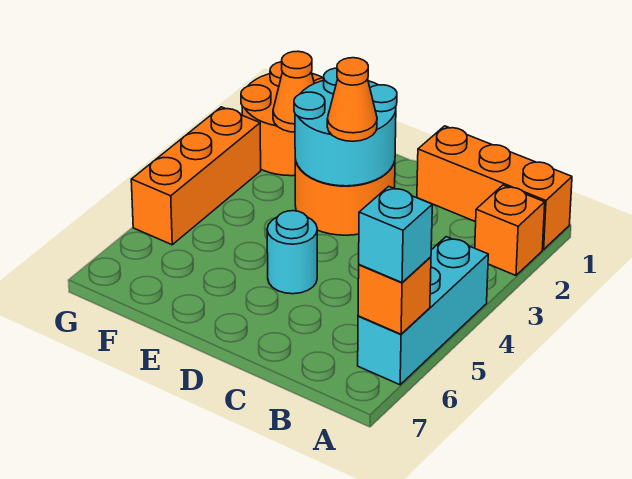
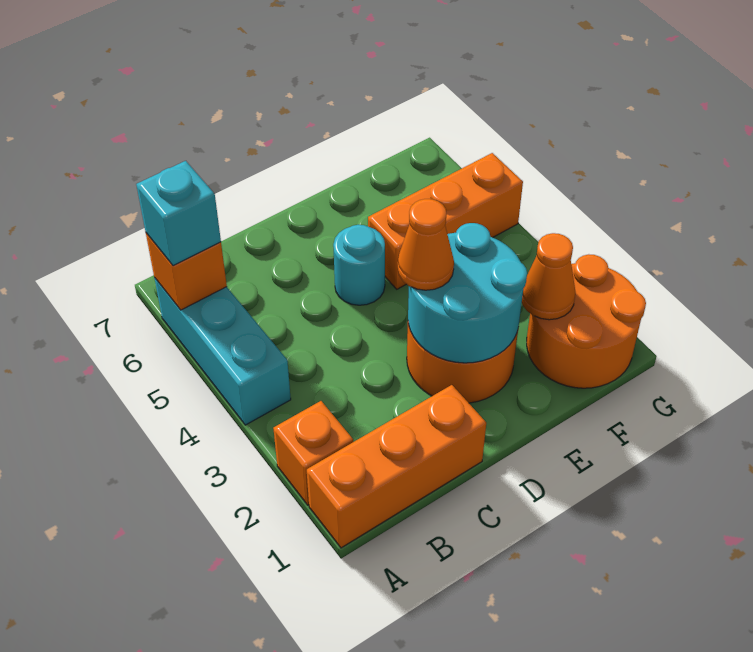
orange 1x3 brick [131,107,261,245] -> orange 1x3 brick turned to [368,153,523,289]

